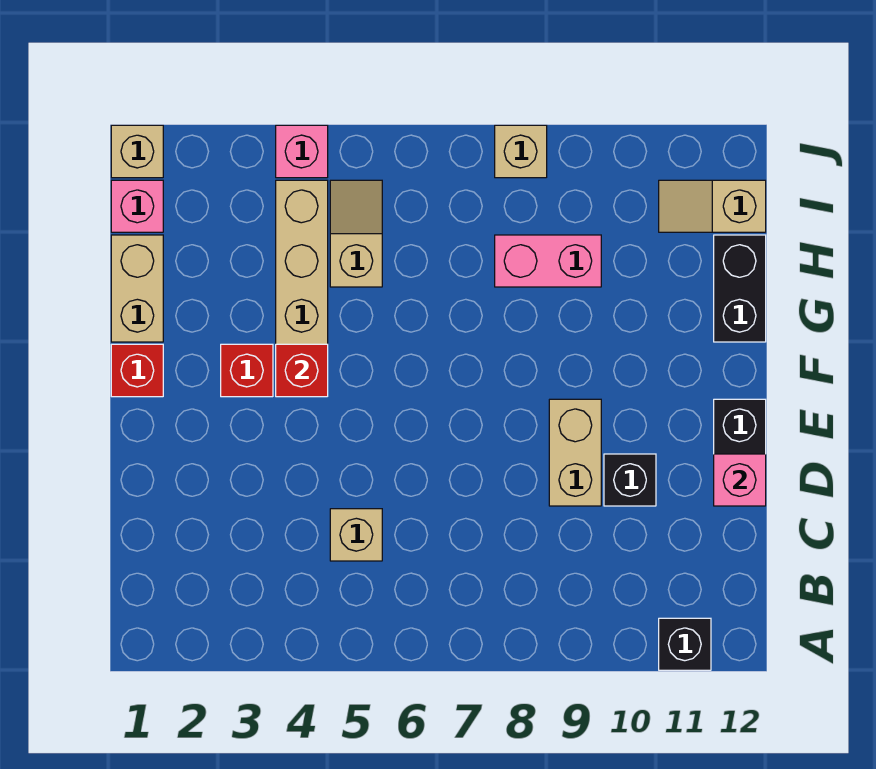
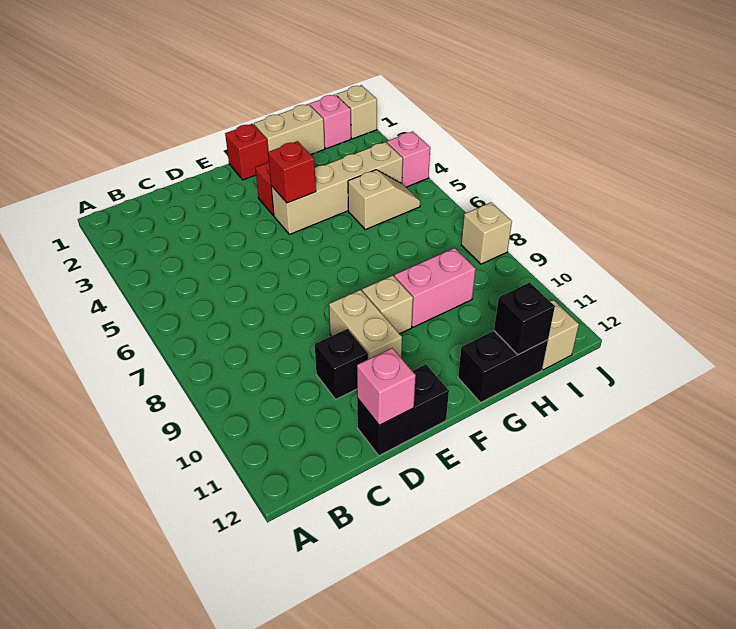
black 1x1 brick [659,618,711,670] -> black 1x1 brick moved to [494,282,555,355]
tan 1x1 brick [330,509,382,561] -> tan 1x1 brick moved to [362,275,413,334]
tan 1x2 brick [549,399,601,506] -> tan 1x2 brick turned to [329,290,402,359]
pink 1x2 brick [495,235,601,287] -> pink 1x2 brick turned to [394,248,476,327]

